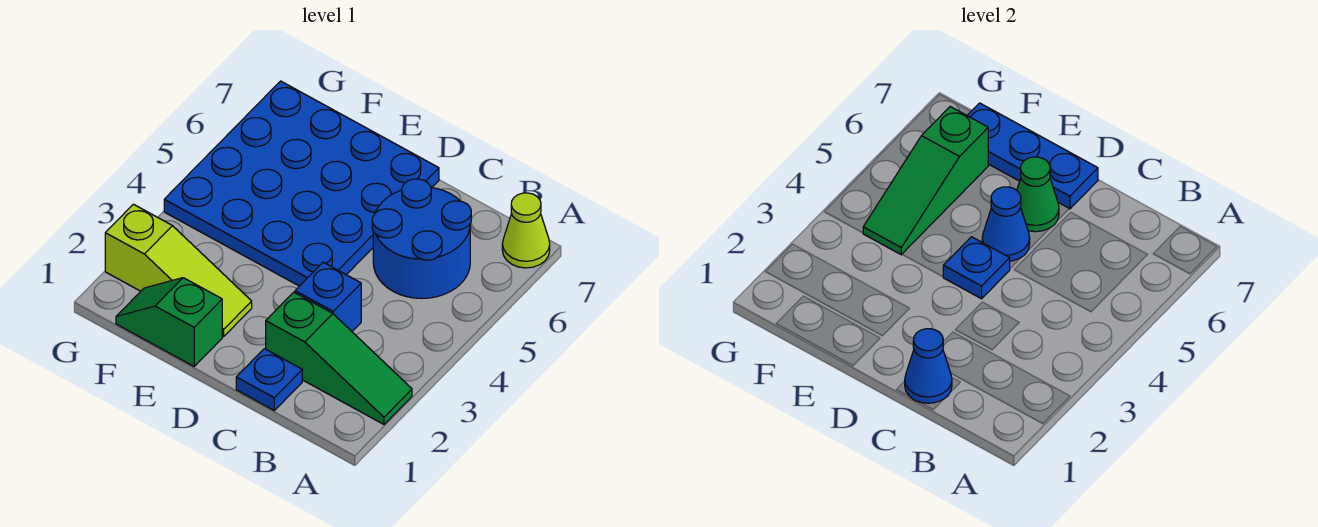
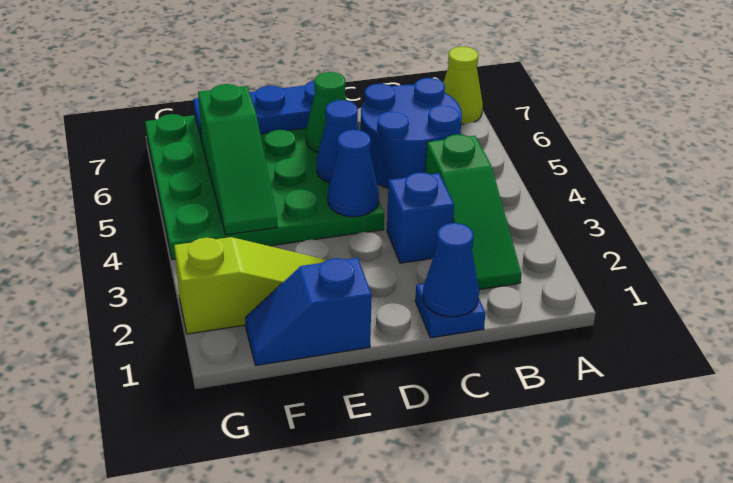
green 1x3 slope [266,292,412,424] -> green 1x3 slope turned to [425,134,521,290]
blue 4x4 plate [164,81,439,286] -> green 4x4 plate [145,114,384,260]
blue 1x1 plate [943,237,1010,299] -> blue 1x1 cone [328,130,379,217]
green 1x2 slope [116,278,222,366] -> blue 1x2 slope [245,258,372,365]

